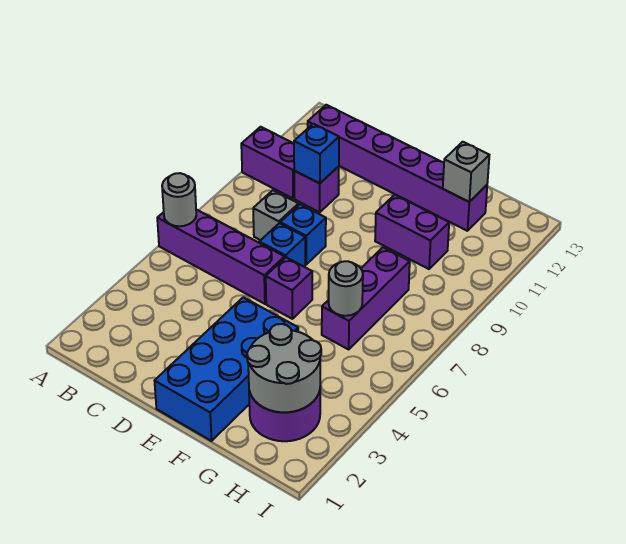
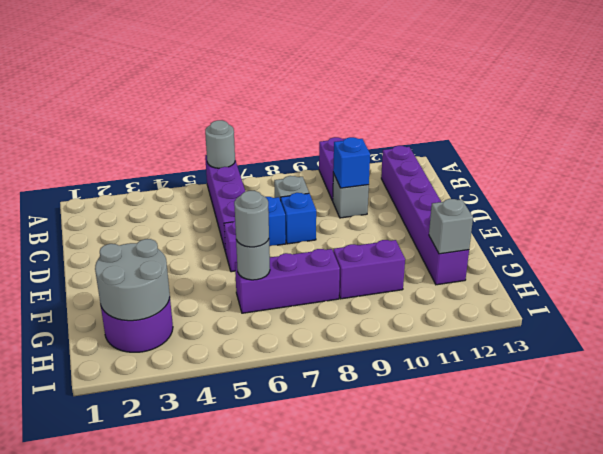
purple 1x1 brick [294,167,339,212] -> grey 1x1 brick [333,173,369,218]
blue 2x4 brick [155,297,298,441] -> none
purple 1x2 brick [375,195,449,269] -> purple 1x2 brick turned to [333,240,405,299]
none -> grey 1x1 round brick [234,191,269,247]

